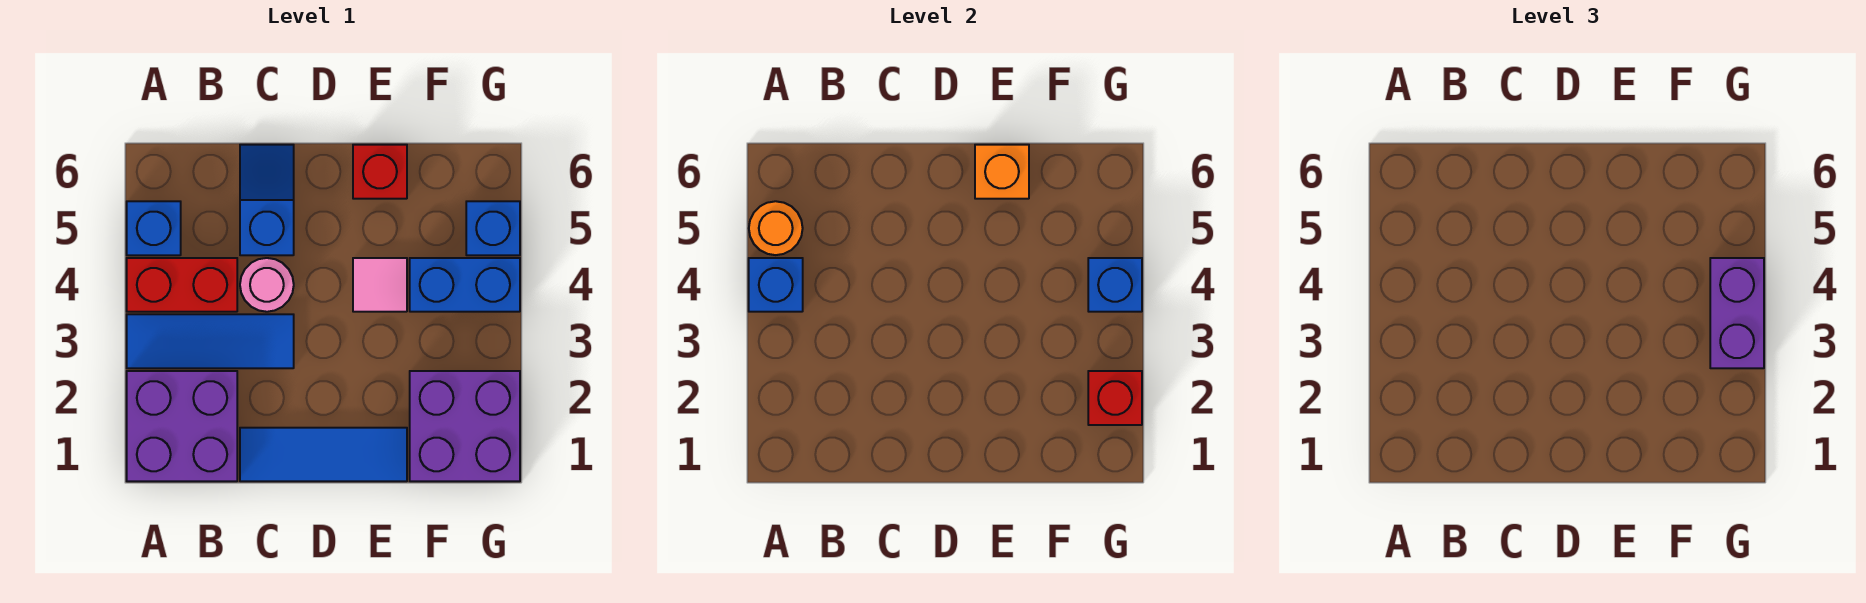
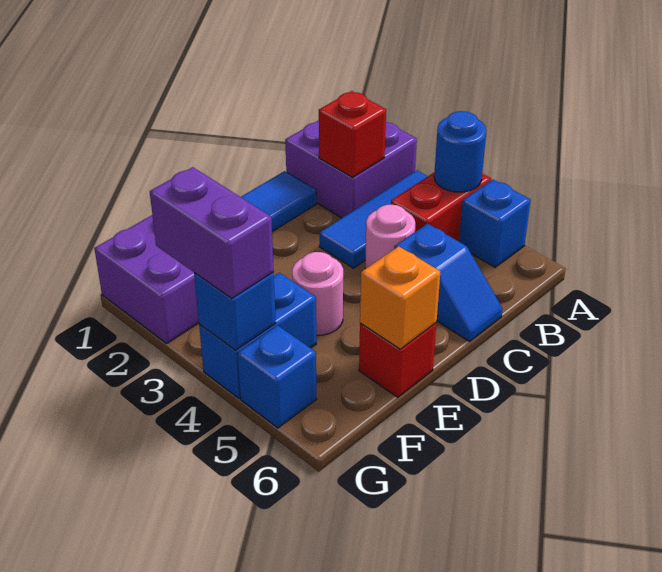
blue 1x1 brick [749,258,803,312] -> blue 1x1 round brick [434,111,486,192]
orange 1x1 round brick [749,201,803,255] -> none
pink 1x1 tile [353,258,407,312] -> pink 1x1 round brick [292,252,343,335]
red 1x1 brick [1088,371,1142,425] -> red 1x1 brick moved to [319,91,386,177]

